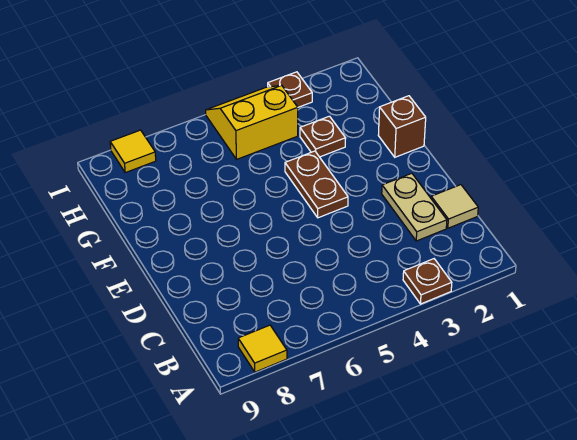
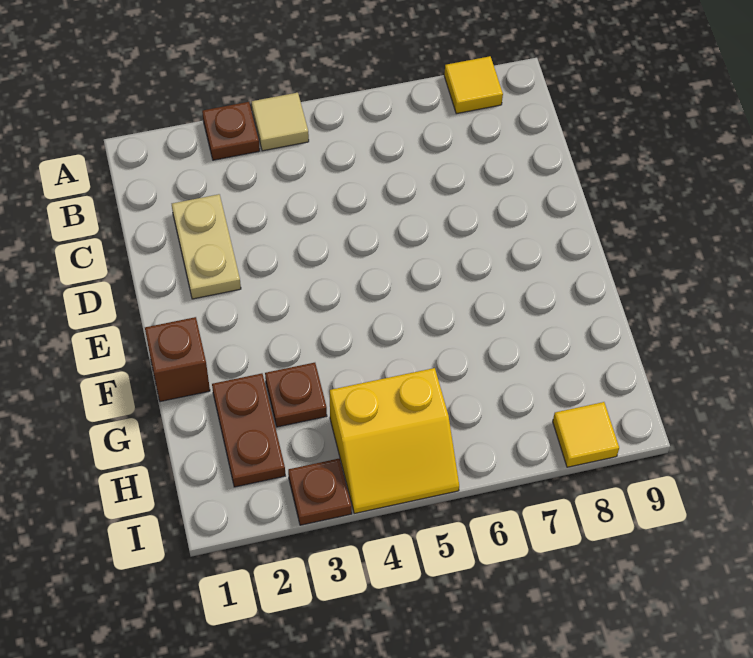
tan 1x1 tile [431,185,478,228] -> tan 1x1 tile moved to [252,93,309,151]
brown 1x2 plate [285,151,348,218] -> brown 1x2 plate moved to [212,373,285,487]

